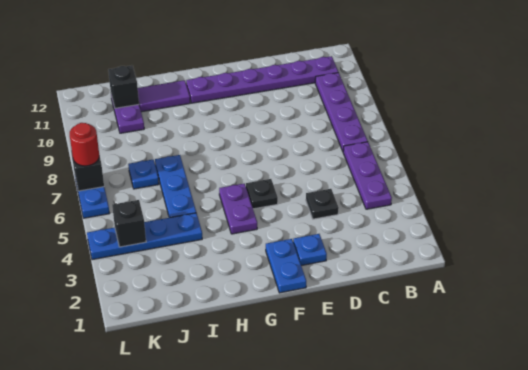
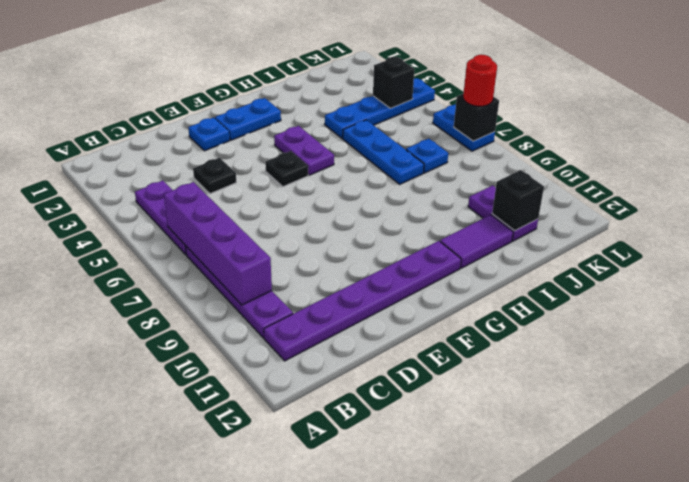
none -> purple 1x4 brick [164,182,272,305]
blue 1x2 plate [266,239,306,293] -> blue 1x2 plate turned to [215,98,281,140]

